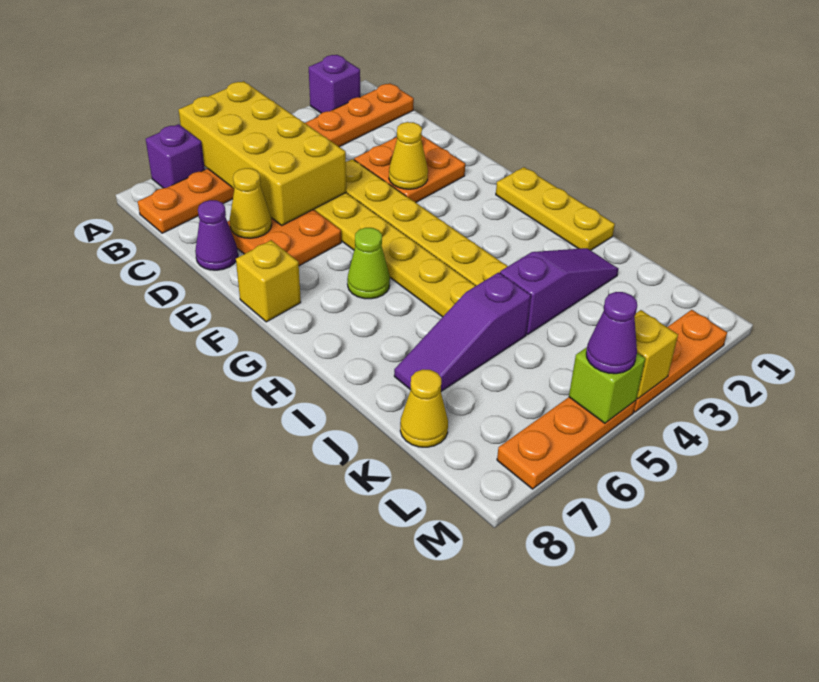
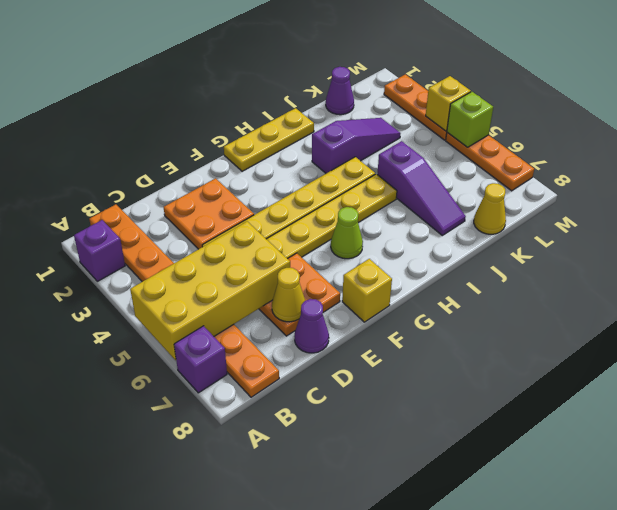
yellow 1x1 cone [389,122,428,189] -> none
purple 1x3 slope [500,248,618,335] -> purple 1x3 slope turned to [312,118,401,173]
purple 1x1 cone [586,292,637,374] -> purple 1x1 cone moved to [326,67,354,115]

